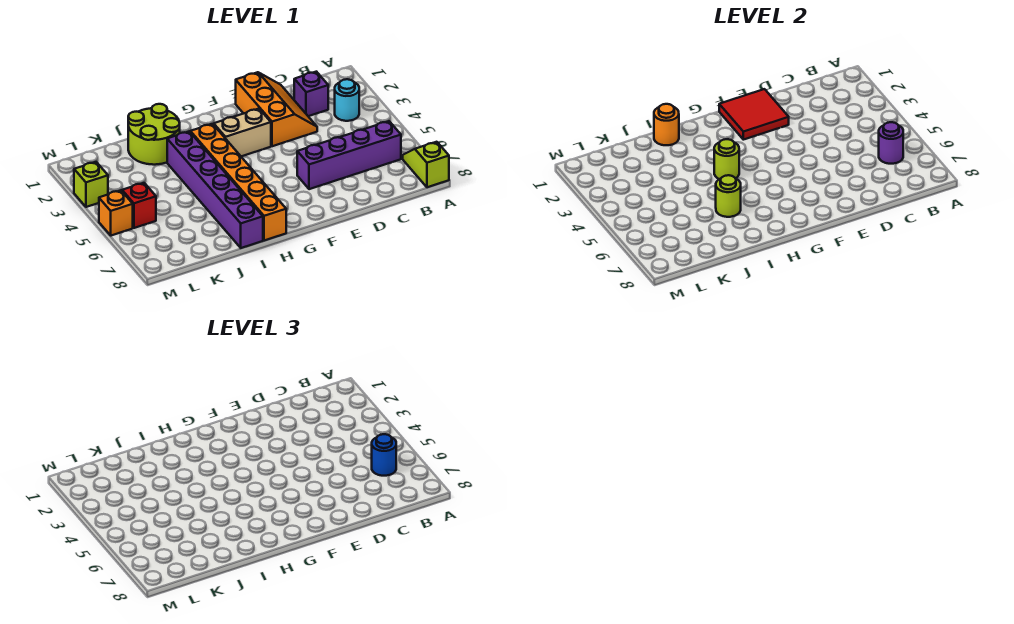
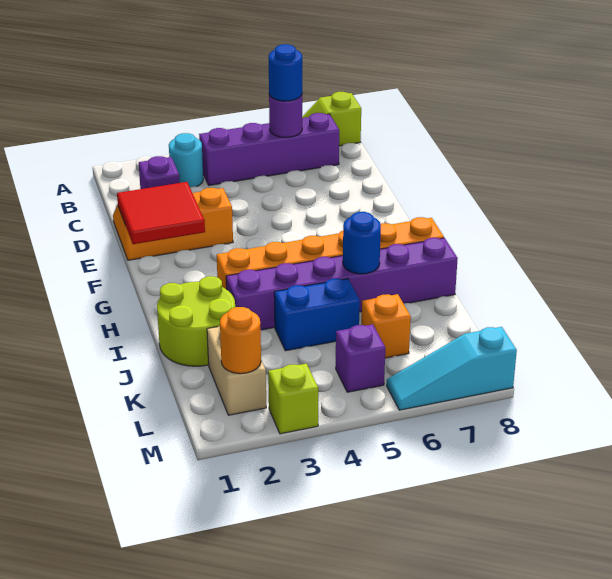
purple 1x4 brick [297,121,401,189] -> purple 1x4 brick turned to [199,113,339,185]
tan 1x2 brick [214,109,271,157] -> tan 1x2 brick moved to [207,326,266,415]
lime 1x1 round brick [714,139,739,179] -> none
orange 1x1 round brick [654,104,679,145] -> orange 1x1 round brick moved to [220,307,261,374]
lime 1x1 round brick [716,175,741,217] -> blue 1x1 round brick [343,212,381,274]
none -> blue 1x2 brick [274,279,360,351]
red 1x1 brick [122,183,156,228] -> purple 1x1 brick [336,324,385,392]
orange 1x1 brick [99,190,133,236] -> orange 1x1 brick moved to [361,294,411,358]
none -> cyan 1x3 slope [387,327,517,410]

